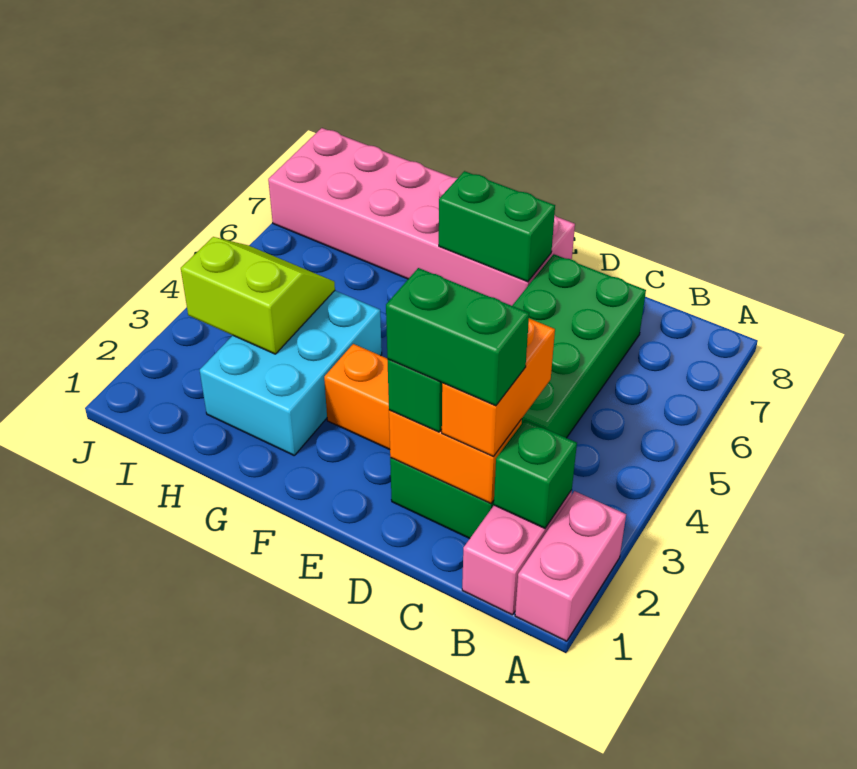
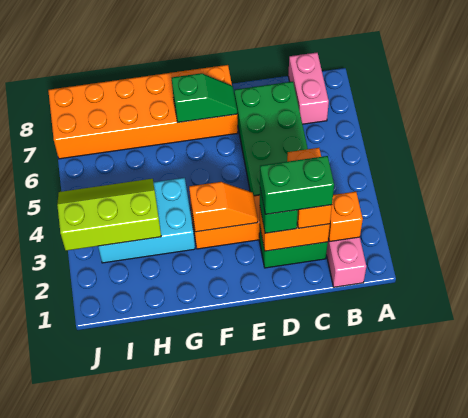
pink 1x2 brick [515,491,626,641] -> pink 1x2 brick moved to [288,53,329,124]
green 1x1 brick [494,420,577,528] -> orange 1x1 brick [328,192,363,242]
none -> orange 1x2 slope [189,182,258,232]
pink 2x6 brick [268,128,575,306] -> orange 2x6 brick [48,65,238,159]
green 1x2 brick [439,171,555,282] -> green 1x2 slope [172,73,237,123]
cyan 2x3 brick [200,291,382,455] -> cyan 2x3 brick turned to [98,178,195,263]
lime 2x2 slope [181,237,335,354] -> lime 2x3 slope [57,179,161,251]

